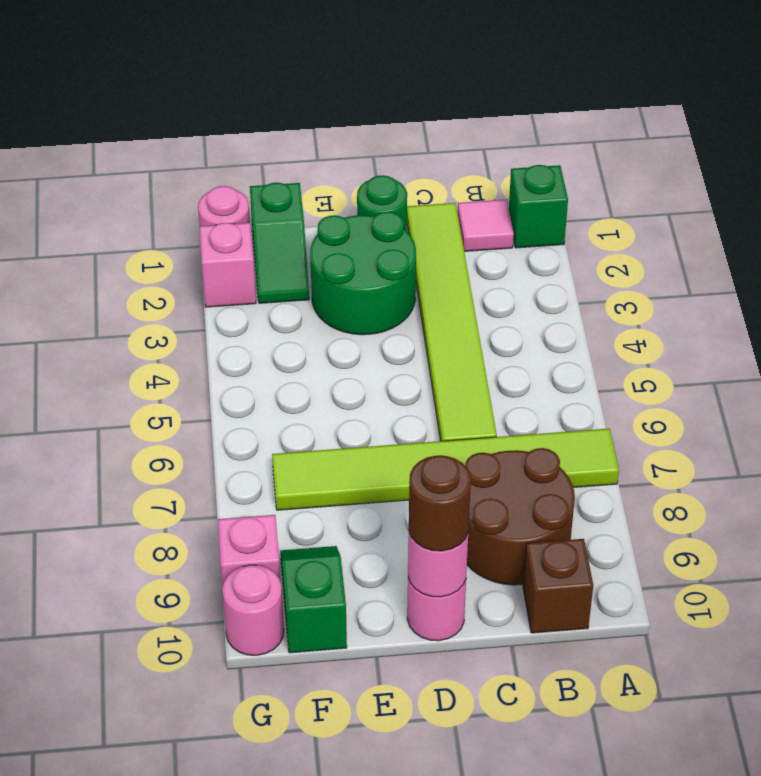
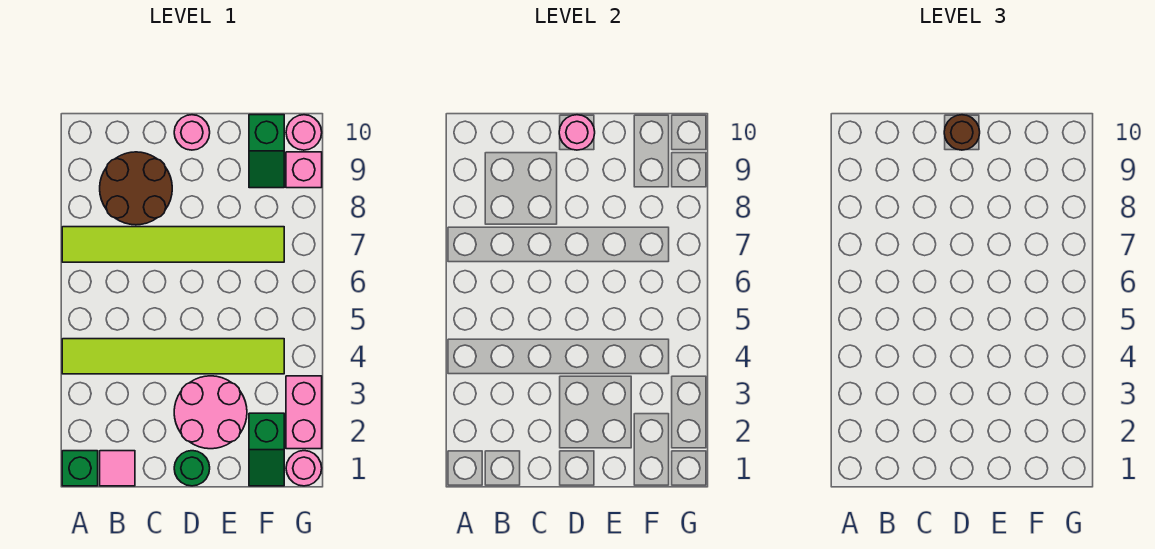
brown 1x1 brick [523,539,593,633] -> none
lime 1x6 tile [407,203,497,441] -> lime 1x6 tile turned to [62,339,284,374]
green 2x2 round brick [310,212,416,335] -> pink 2x2 round brick [174,376,247,449]
green 1x2 slope [250,183,309,303] -> green 1x2 slope turned to [249,413,284,486]
pink 1x1 brick [199,223,256,307] -> pink 1x2 brick [286,376,322,449]

